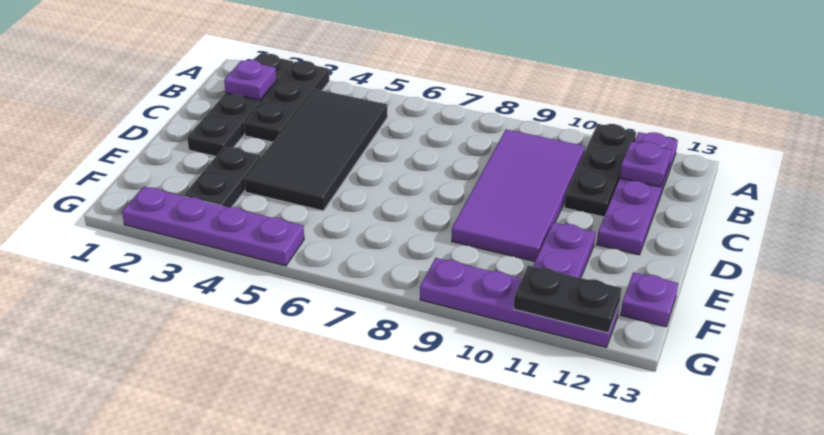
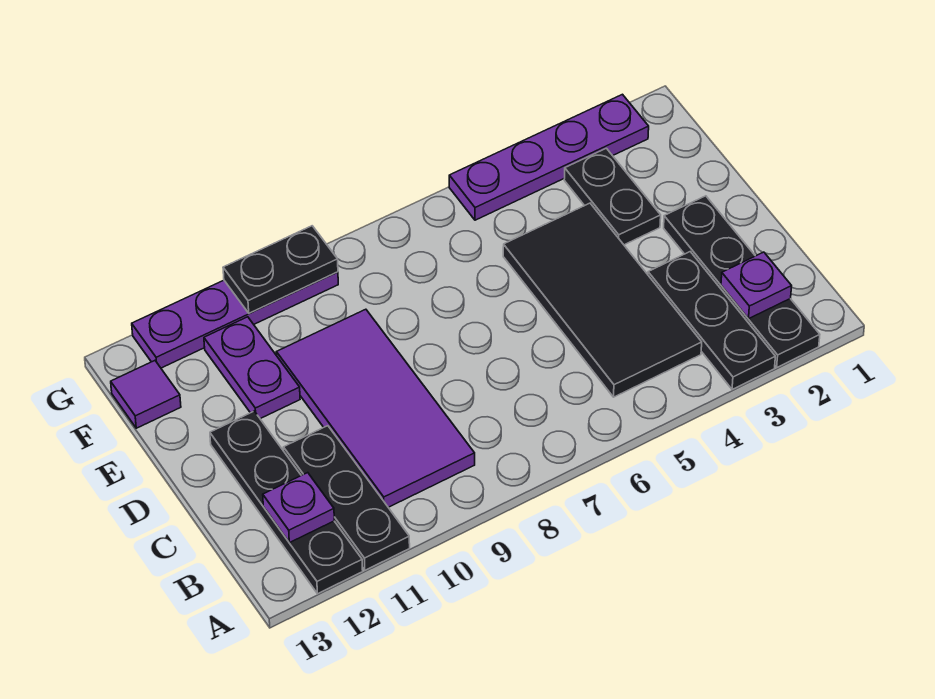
purple 1x4 plate [597,132,678,255] -> black 1x4 plate [210,411,363,594]
purple 1x1 plate [621,272,678,327] -> purple 1x1 tile [111,361,181,428]
black 1x2 plate [513,265,622,333] -> black 1x2 plate moved to [223,226,338,313]

